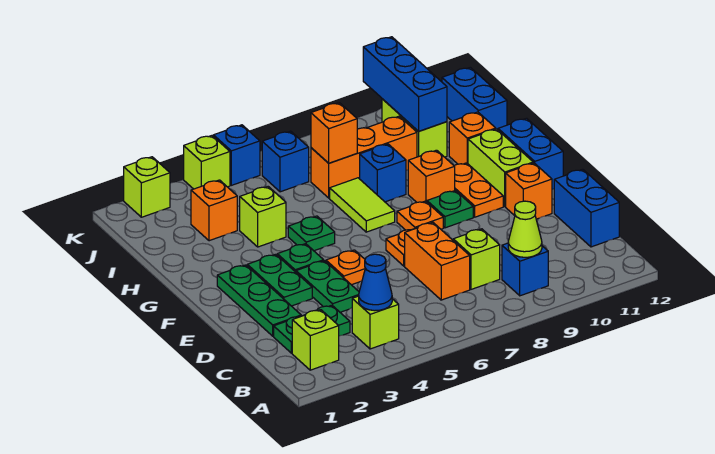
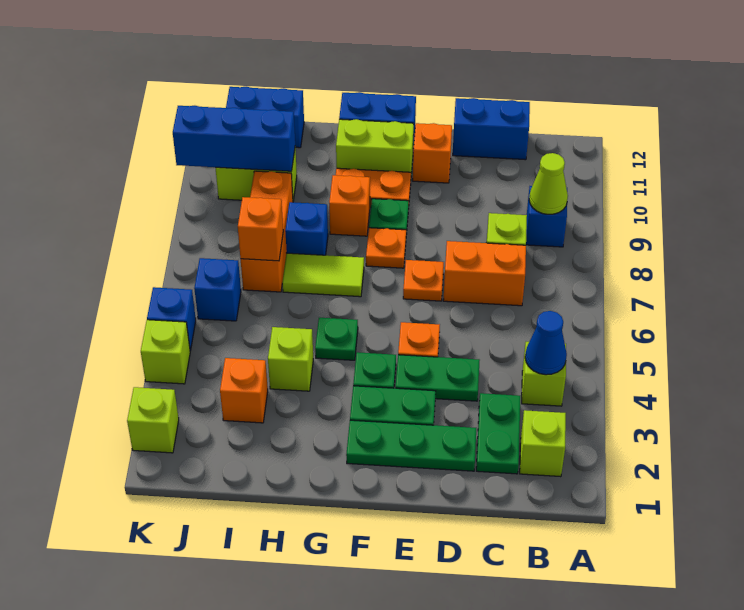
orange 1x1 brick [449,112,496,164] -> none

